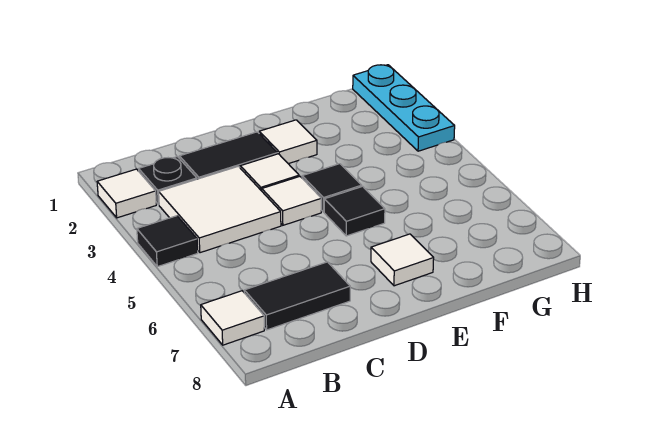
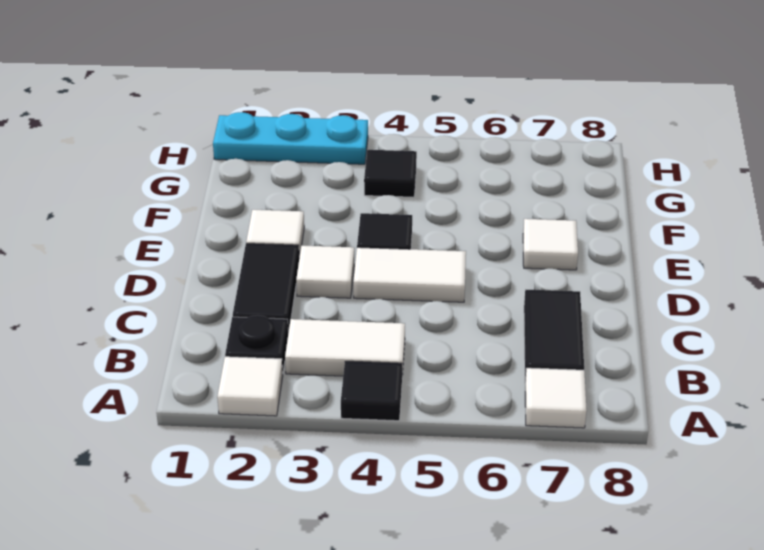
white 2x2 tile [159,166,281,253] -> white 1x2 tile [285,319,405,376]
white 1x1 tile [262,176,321,225] -> white 1x2 tile [353,247,466,302]
black 1x1 tile [324,186,385,236] -> black 1x1 tile moved to [364,150,417,197]

